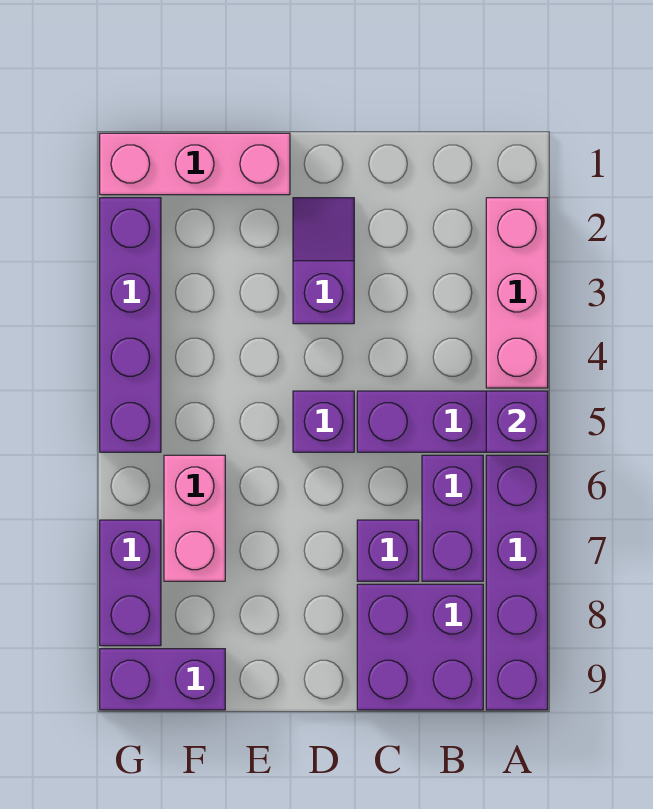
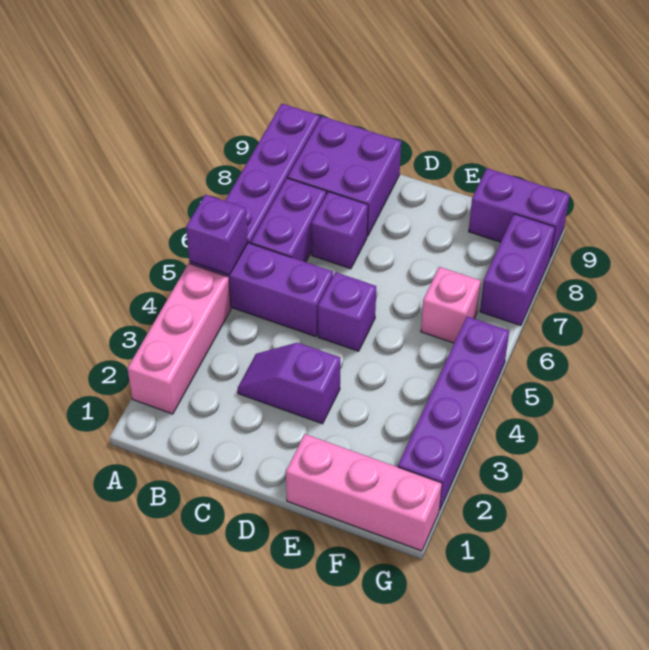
purple 1x2 slope [293,198,354,324] -> purple 1x2 slope turned to [238,343,340,424]
pink 1x2 brick [164,455,225,581] -> pink 1x1 brick [421,267,481,343]

